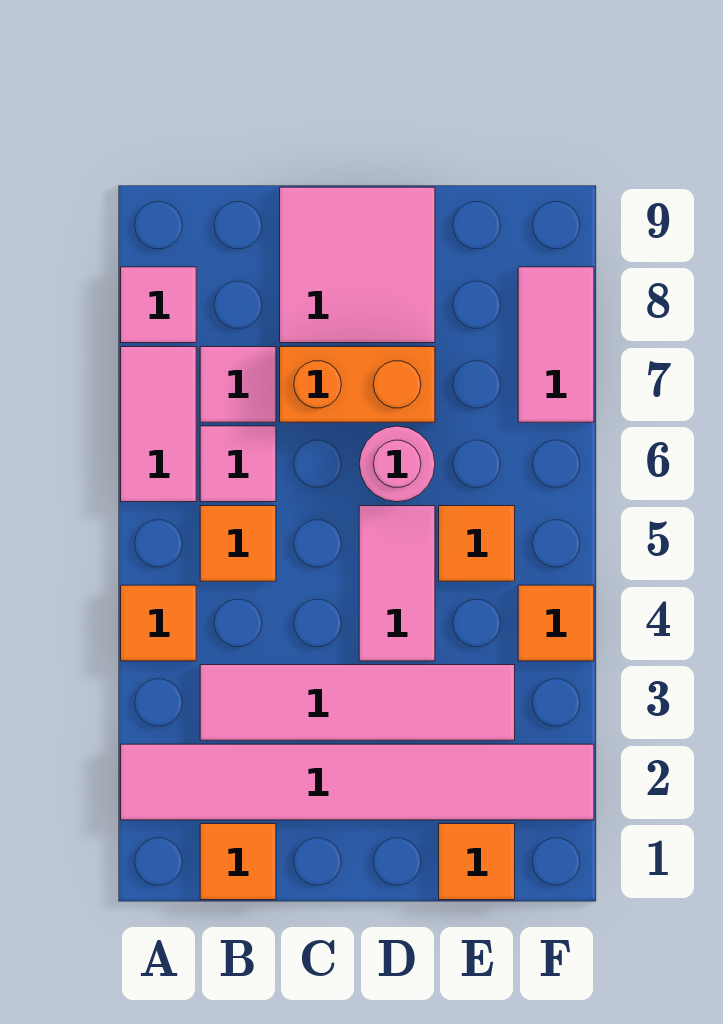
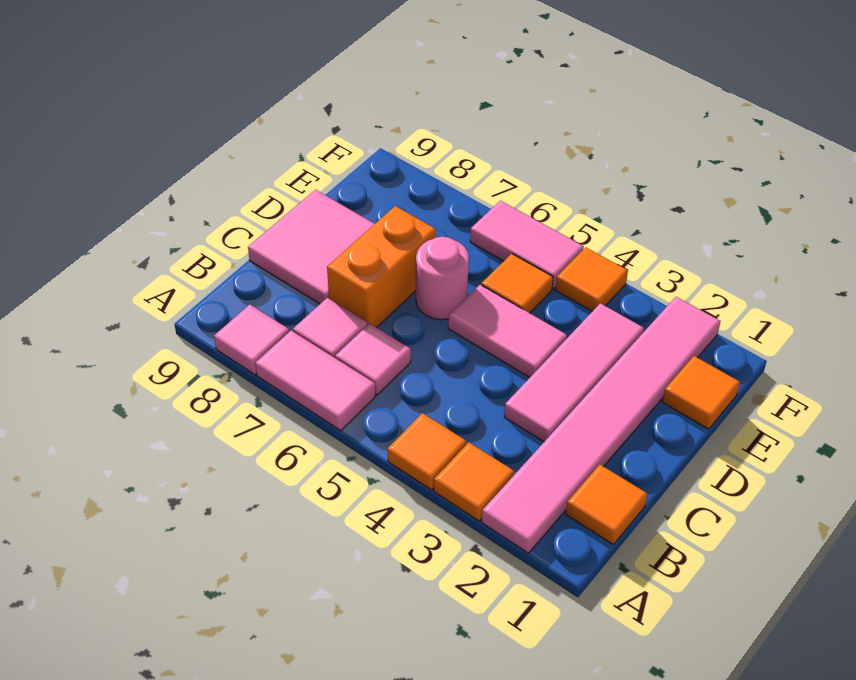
pink 1x4 tile [200,665,515,740] -> pink 1x3 tile [504,303,644,442]
orange 1x1 tile [200,506,276,581] -> orange 1x1 tile moved to [434,443,514,521]
pink 1x2 tile [518,267,594,422] -> pink 1x2 tile moved to [470,201,584,289]

